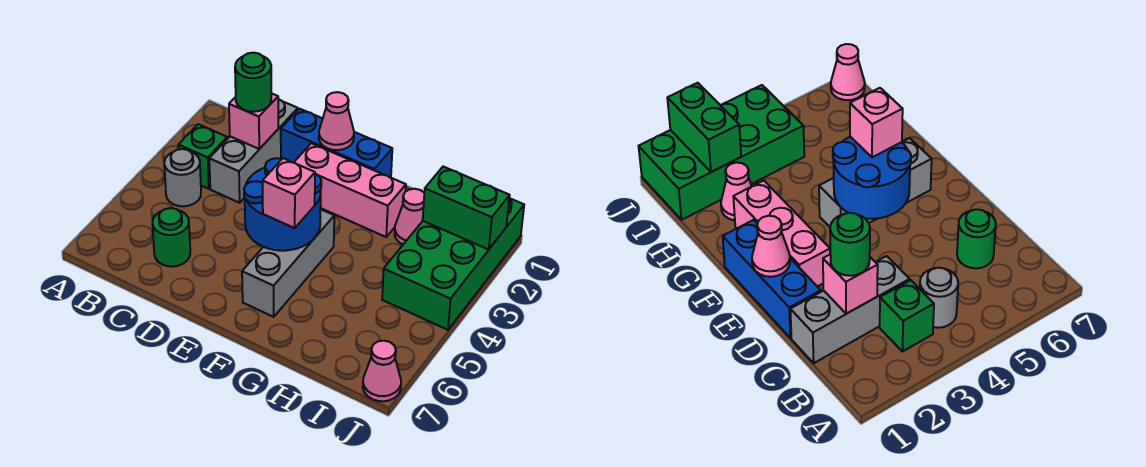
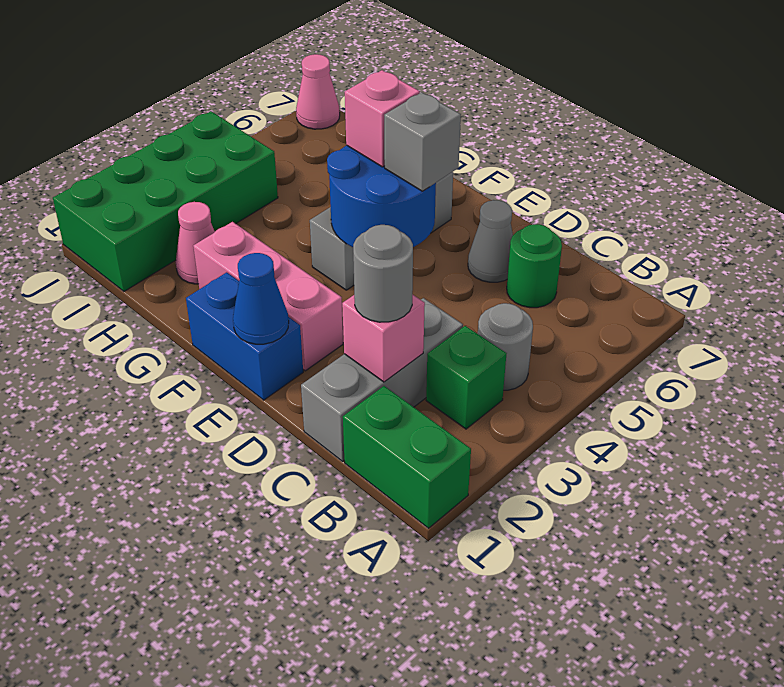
green 1x1 round brick [235,53,271,112] -> grey 1x1 round brick [353,225,413,322]
blue 1x3 brick [281,109,392,177] -> blue 1x2 brick [186,272,303,400]
none -> grey 1x1 cone [468,200,513,282]
pink 1x1 cone [319,92,354,150] -> blue 1x1 cone [233,253,289,344]
none -> grey 1x1 brick [384,92,461,191]
green 1x2 brick [423,167,510,249] -> green 1x2 brick moved to [343,386,471,528]

